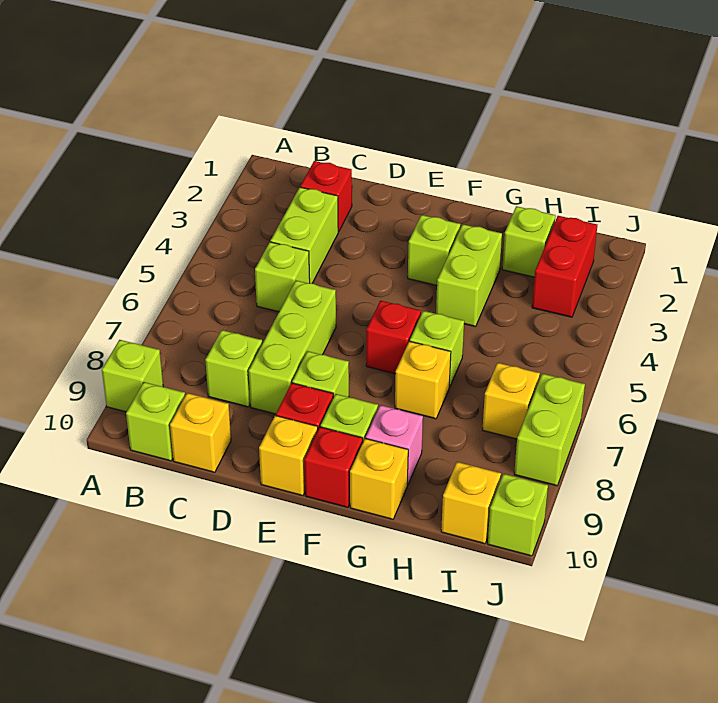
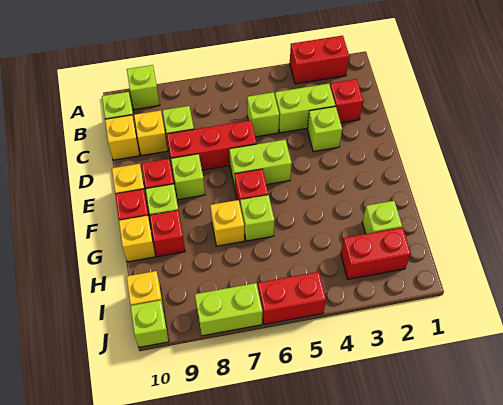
none -> red 1x2 brick [290,36,349,84]
lime 1x3 brick [249,280,336,414] -> red 1x3 brick [167,120,257,170]
lime 1x1 brick [408,215,460,285] -> lime 1x1 brick moved to [307,106,342,152]
lime 1x2 brick [436,224,502,327] -> lime 1x2 brick moved to [229,140,292,187]
pink 1x1 brick [366,405,423,485] -> red 1x1 brick [149,210,185,257]
yellow 1x1 brick [483,363,540,439] -> yellow 1x1 brick moved to [134,110,168,156]
none -> red 1x2 brick [258,272,326,324]

